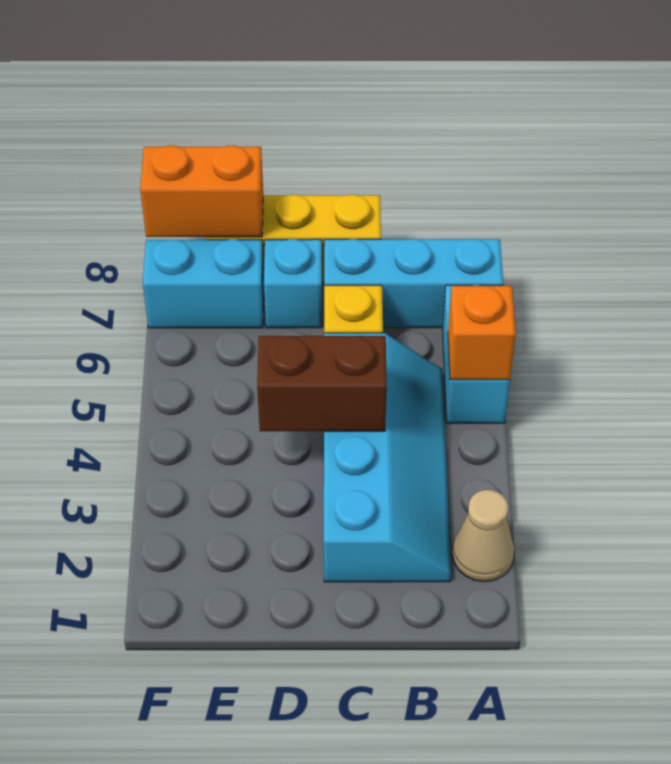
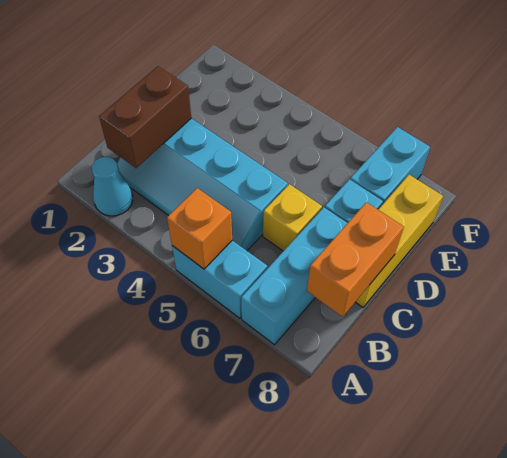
tan 1x1 cone [452,490,514,582] -> cyan 1x1 cone [92,157,133,216]
brown 1x2 brick [257,336,387,431] -> brown 1x2 brick moved to [99,66,191,168]
orange 1x2 brick [140,146,263,237] -> orange 1x2 brick moved to [307,202,404,317]

